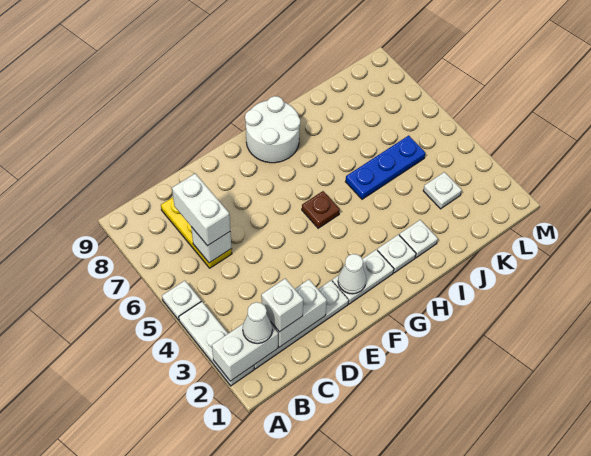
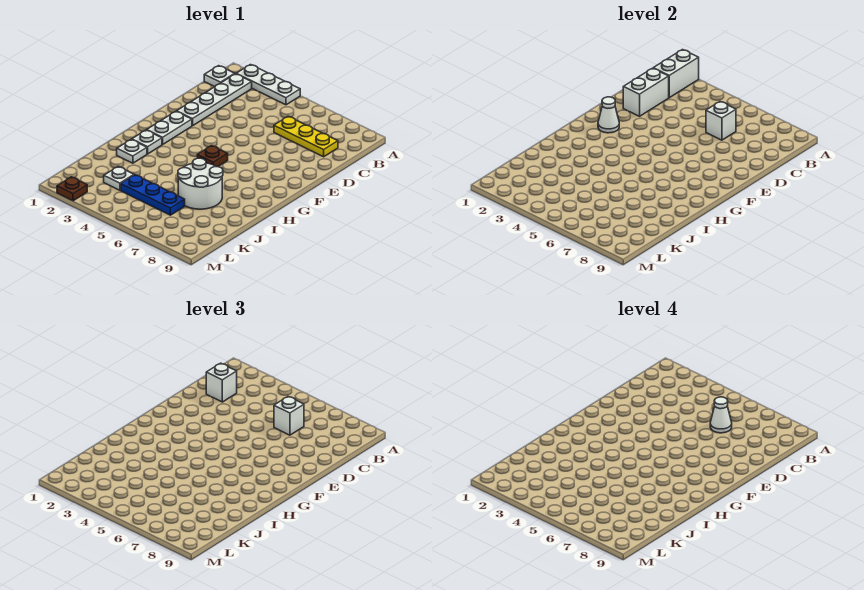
white 1x1 plate [162,281,201,320] -> white 1x1 plate moved to [204,66,234,87]
white 1x1 cone [243,302,272,344] -> white 1x1 cone moved to [710,397,732,433]
white 1x2 brick [172,174,230,246] -> white 1x1 brick [274,397,304,435]
white 2x2 round brick [245,96,300,163] -> white 2x2 round brick moved to [178,158,223,209]
blue 1x3 plate [345,135,425,199] -> blue 1x3 plate turned to [121,175,185,215]
none -> brown 1x1 plate [57,177,87,201]

